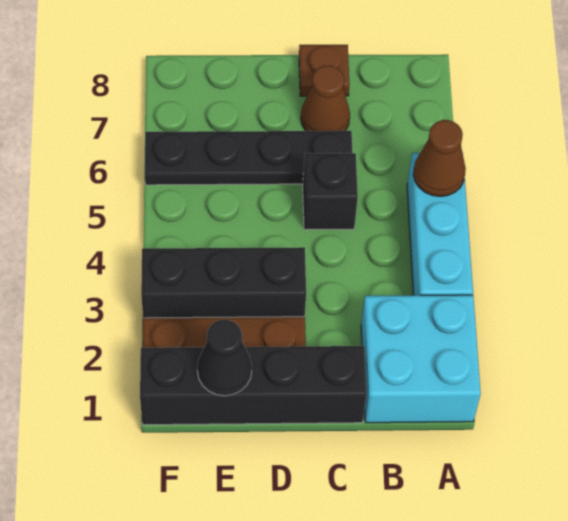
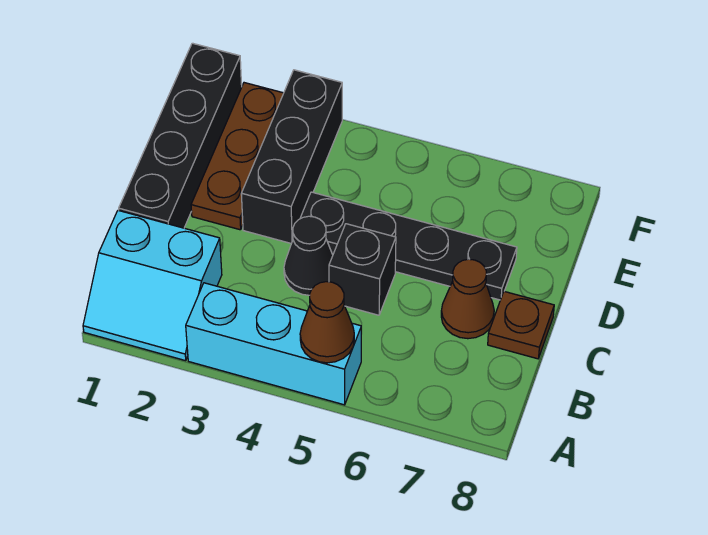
cyan 2x2 brick [361,295,481,423] -> cyan 2x2 slope [83,210,222,361]
black 1x4 plate [145,131,353,185] -> black 1x4 plate turned to [300,192,517,300]
black 1x1 cone [197,320,252,396] -> black 1x1 cone moved to [284,216,333,295]

